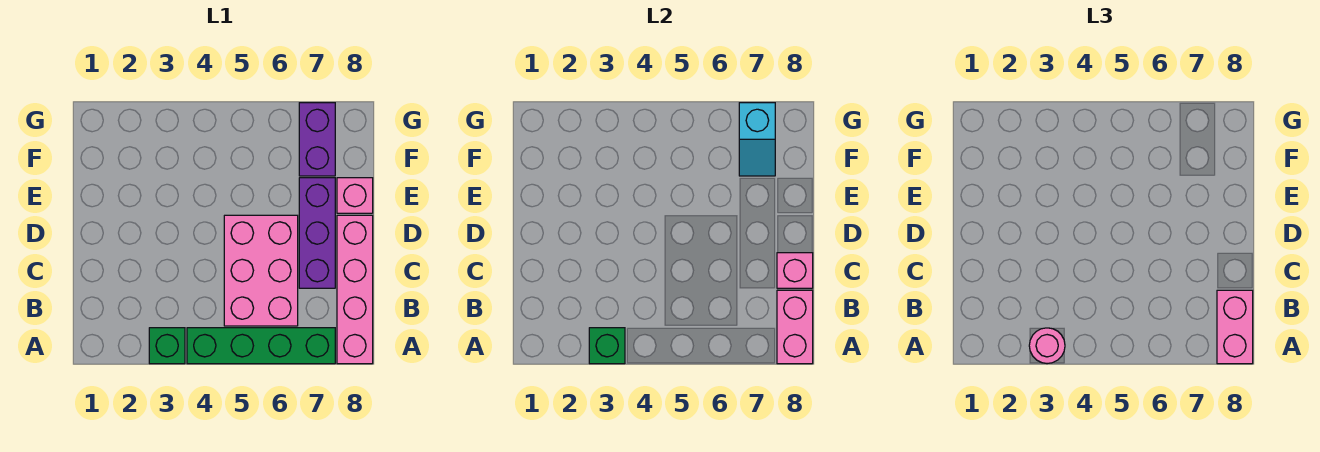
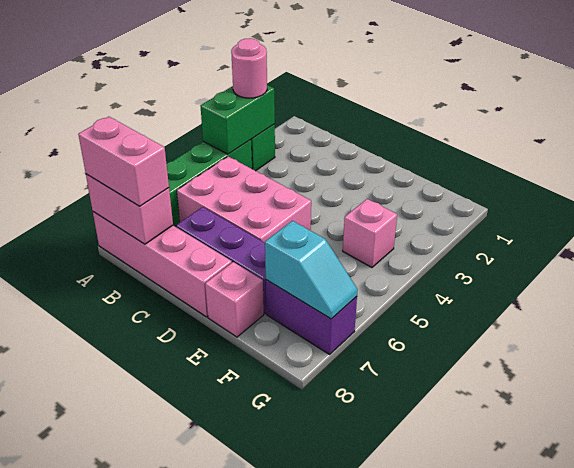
green 1x1 brick [589,328,625,364] -> green 1x2 brick [201,85,275,154]
pink 1x1 brick [777,253,813,288] -> pink 1x1 brick moved to [343,199,397,267]
cyan 1x2 slope [739,103,775,176] -> cyan 1x2 slope turned to [265,221,358,319]

